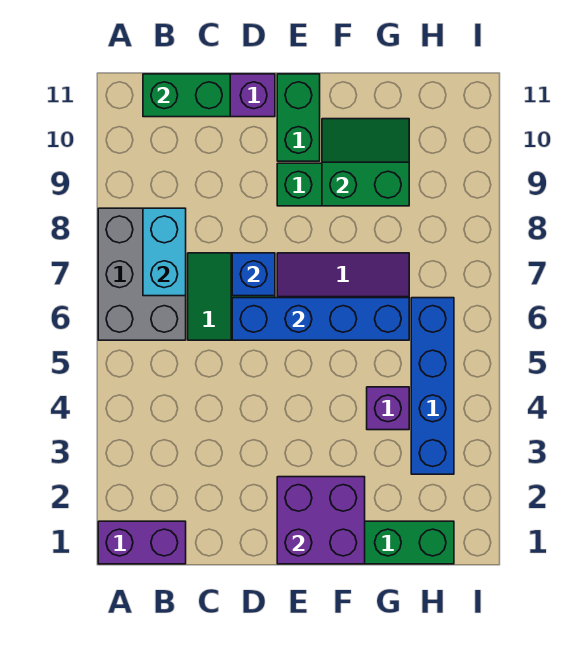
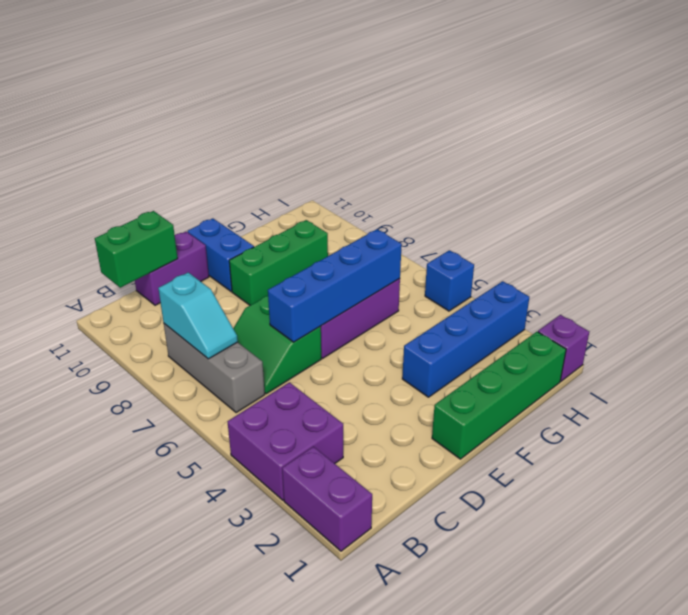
purple 1x2 brick [98,521,186,564] -> purple 1x2 brick turned to [282,446,372,551]
grey 2x3 brick [98,208,186,340] -> grey 1x3 brick [164,324,265,413]
cyan 1x2 brick [143,208,186,296] -> cyan 1x2 slope [158,273,238,359]
blue 1x1 brick [232,253,275,296] -> blue 1x1 brick moved to [425,250,474,311]
purple 2x2 brick [277,477,365,564] -> purple 2x2 brick moved to [227,382,343,500]
green 1x2 brick [277,74,320,161] -> blue 1x2 brick [187,218,254,291]
green 2x2 slope [322,119,409,206] -> none
purple 1x1 brick [367,387,409,430] -> purple 1x1 brick moved to [538,315,589,381]
blue 1x4 brick [411,298,454,474] -> blue 1x4 brick turned to [402,281,529,397]

